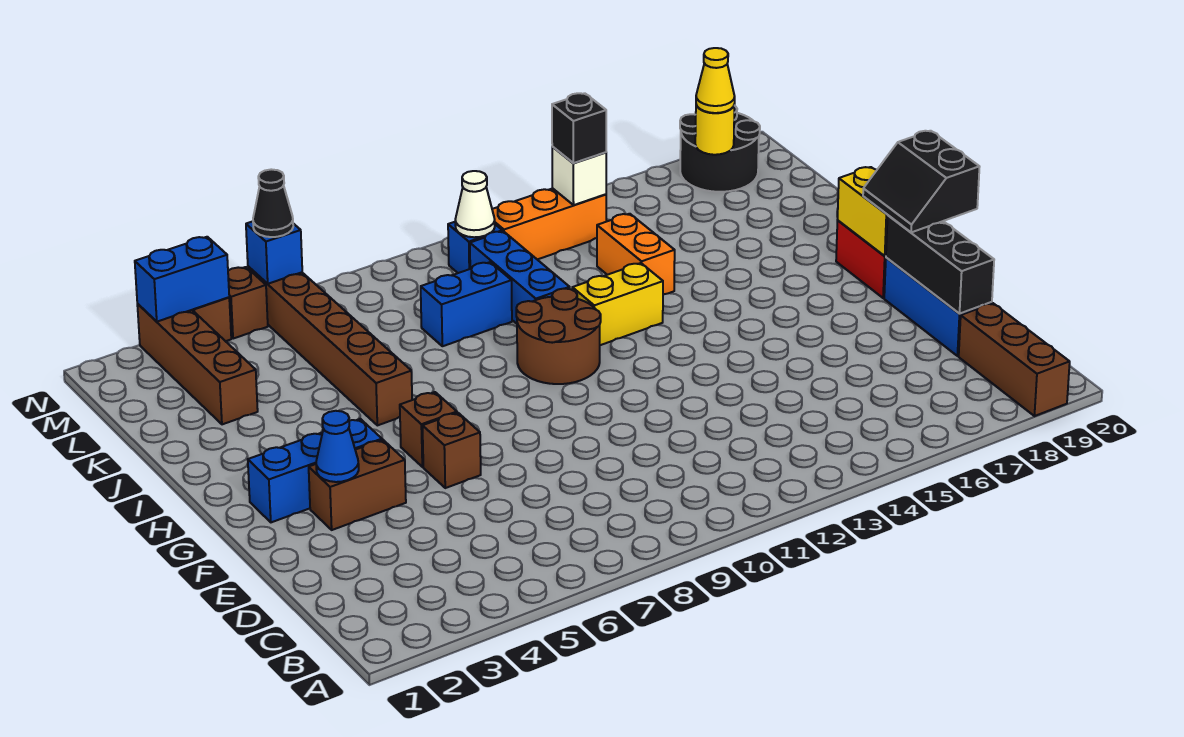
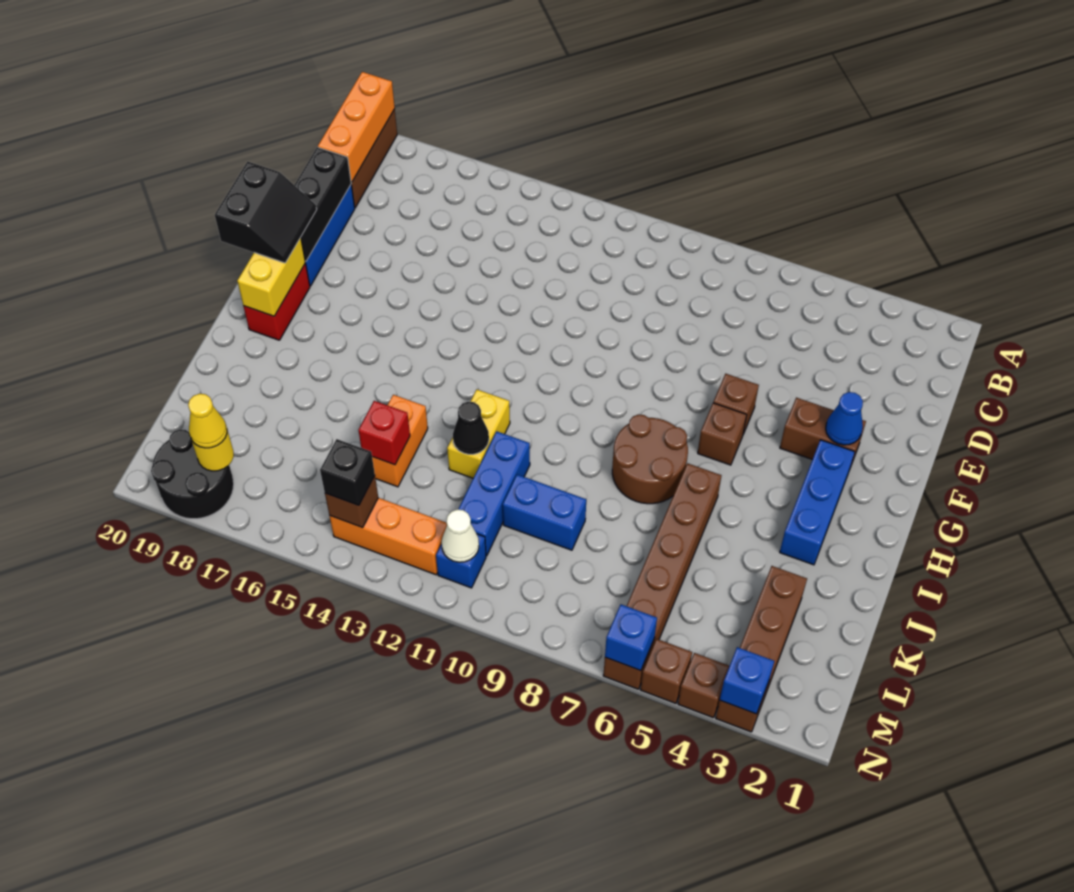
none -> orange 1x3 brick [318,72,395,182]
blue 1x3 brick [248,419,382,522] -> blue 1x3 brick turned to [780,440,855,565]
brown 2x2 round brick [516,289,601,384] -> brown 2x2 round brick moved to [612,414,688,504]
yellow 1x2 brick [572,263,663,345] -> yellow 1x2 brick turned to [447,389,510,478]
none -> red 1x1 brick [358,401,410,465]
white 1x1 brick [552,147,606,205] -> brown 1x1 brick [325,476,378,528]
blue 1x2 brick [135,237,229,322] -> blue 1x1 brick [720,647,774,714]
black 1x1 cone [253,169,293,237] -> black 1x1 cone moved to [453,402,489,454]

